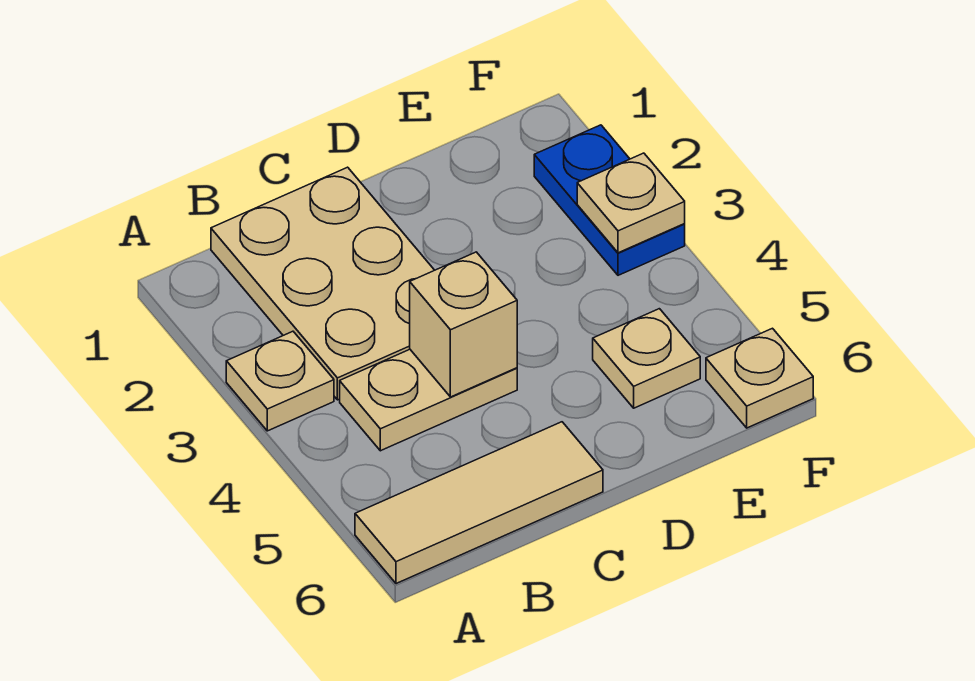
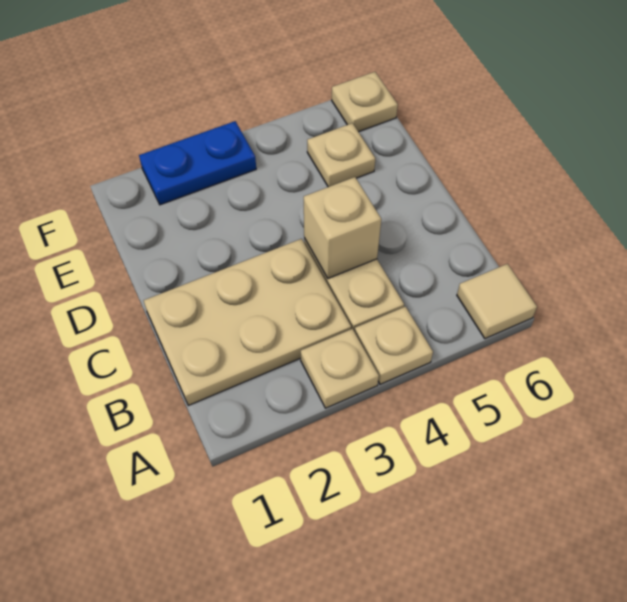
tan 1x3 tile [355,422,603,584] -> tan 1x1 tile [457,264,537,339]
tan 1x1 plate [577,153,685,253] -> tan 1x1 plate moved to [355,307,433,384]

